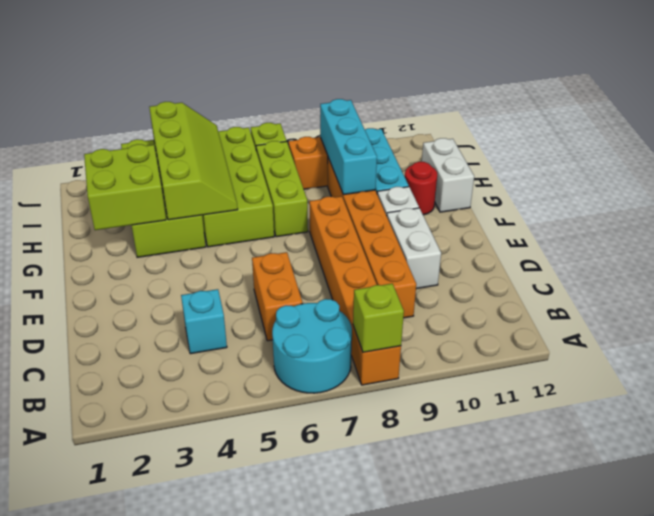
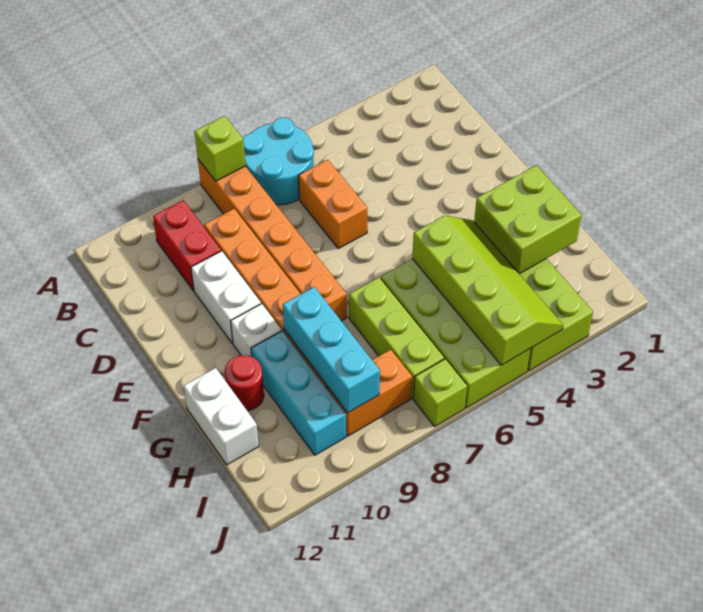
none -> red 1x2 brick [153,200,221,291]
cyan 1x1 brick [181,289,227,354] -> none
lime 2x4 slope [149,102,238,220] -> lime 2x4 slope turned to [412,215,563,365]

